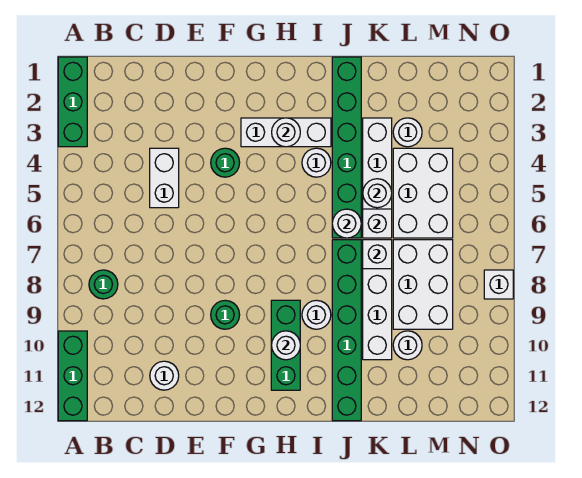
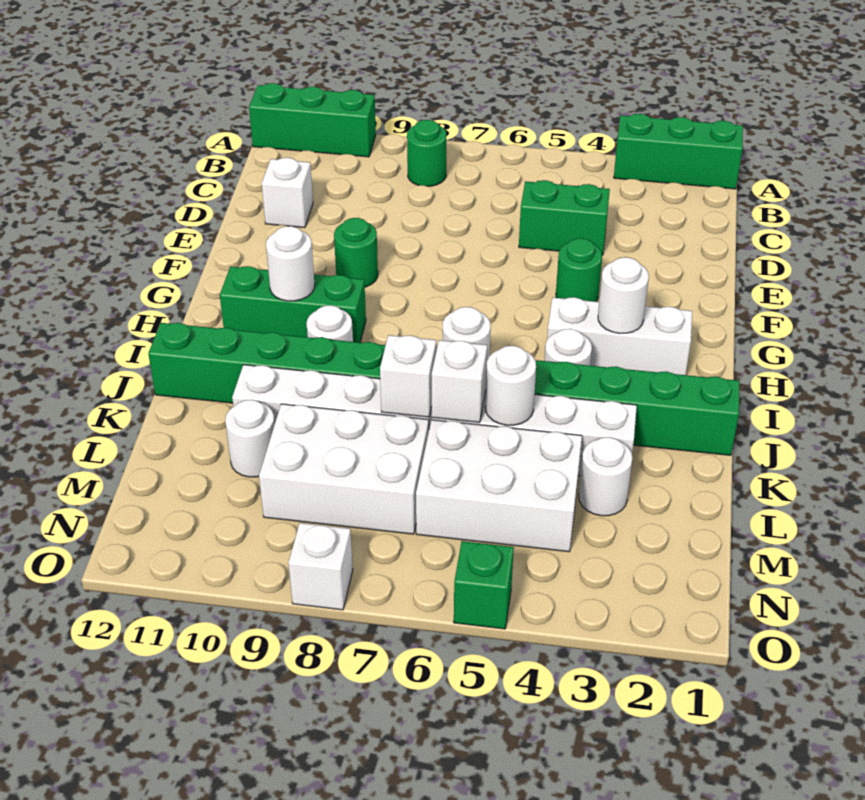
white 1x2 brick [150,148,179,208] -> green 1x2 brick [519,180,610,255]
white 1x1 round brick [150,361,179,390] -> white 1x1 brick [262,158,313,228]
white 1x3 brick [241,118,331,147] -> white 1x3 brick turned to [547,297,692,375]
none -> green 1x1 brick [454,541,514,629]

